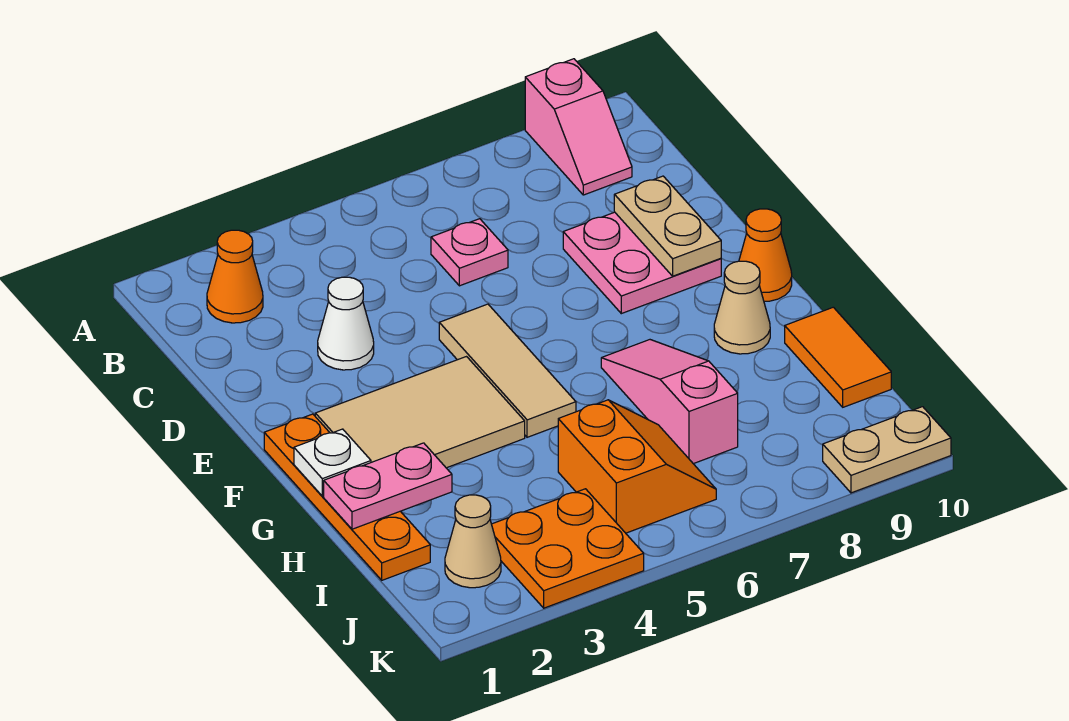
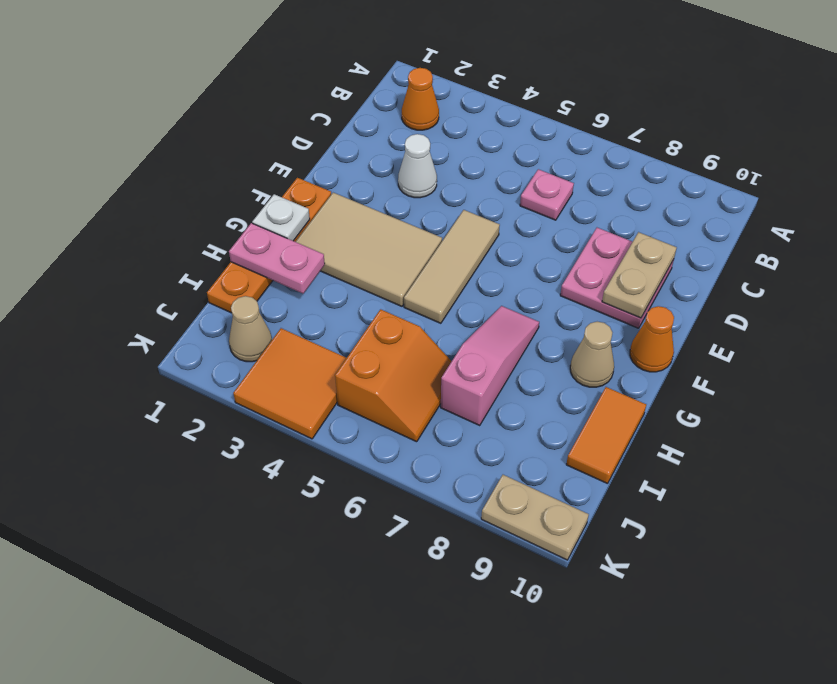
pink 1x2 slope [525,59,632,195] -> none
orange 2x2 plate [492,489,644,608] -> orange 2x2 tile [233,328,346,439]

